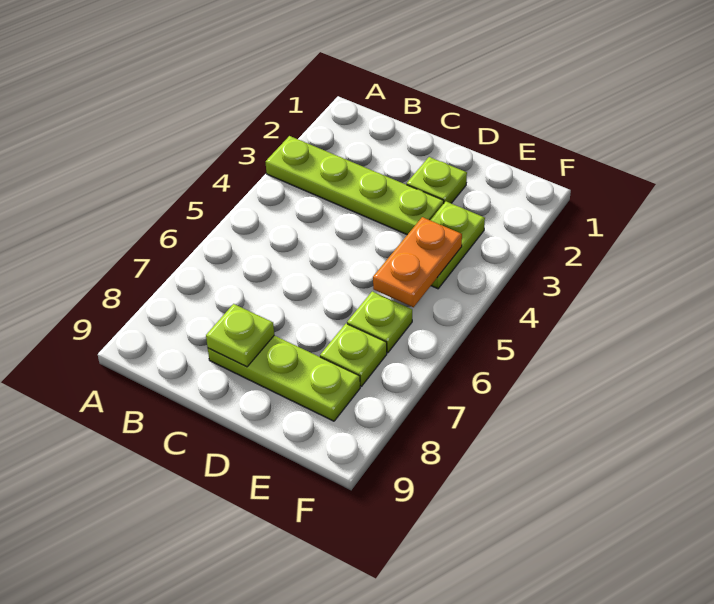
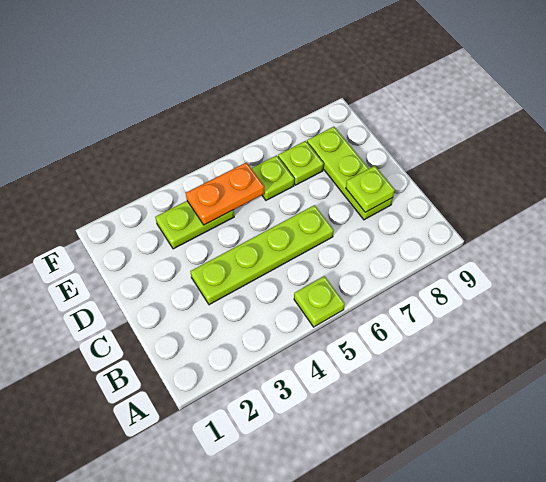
lime 1x4 plate [266,136,444,235] -> lime 1x4 plate turned to [190,205,334,305]
lime 1x1 plate [407,157,467,203] -> lime 1x1 plate moved to [294,276,345,327]

